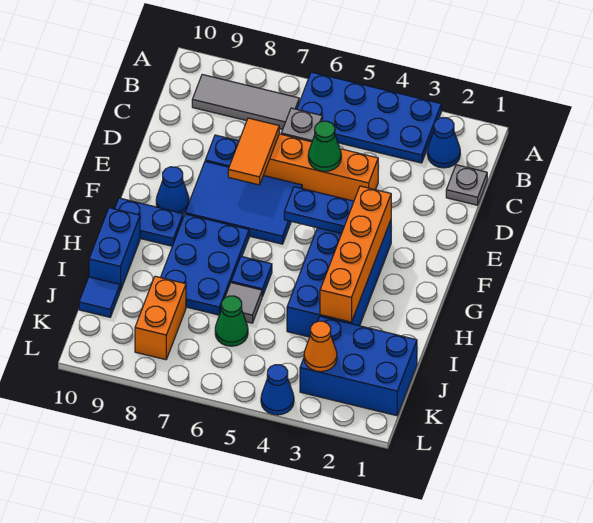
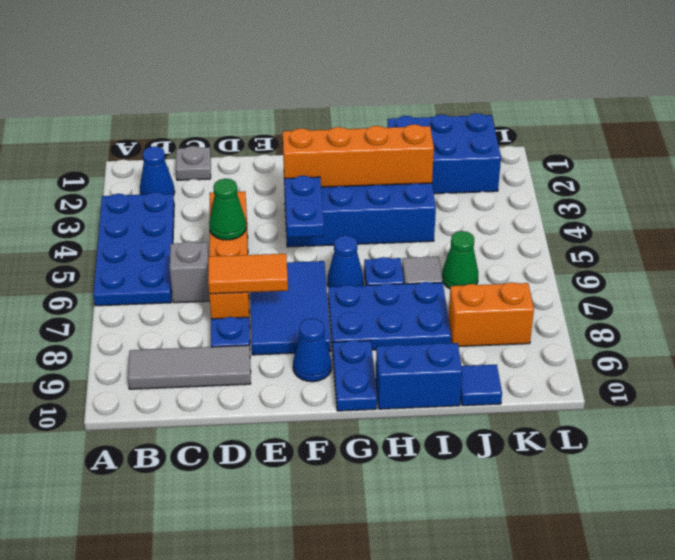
grey 1x3 tile [192,75,299,129] -> grey 1x3 tile turned to [128,345,251,389]
blue 2x3 brick [300,316,417,416] -> blue 2x3 brick turned to [387,113,501,194]
orange 1x1 cone [304,321,337,372] -> none
blue 1x1 cone [261,365,294,415] -> blue 1x1 cone moved to [327,235,364,287]

